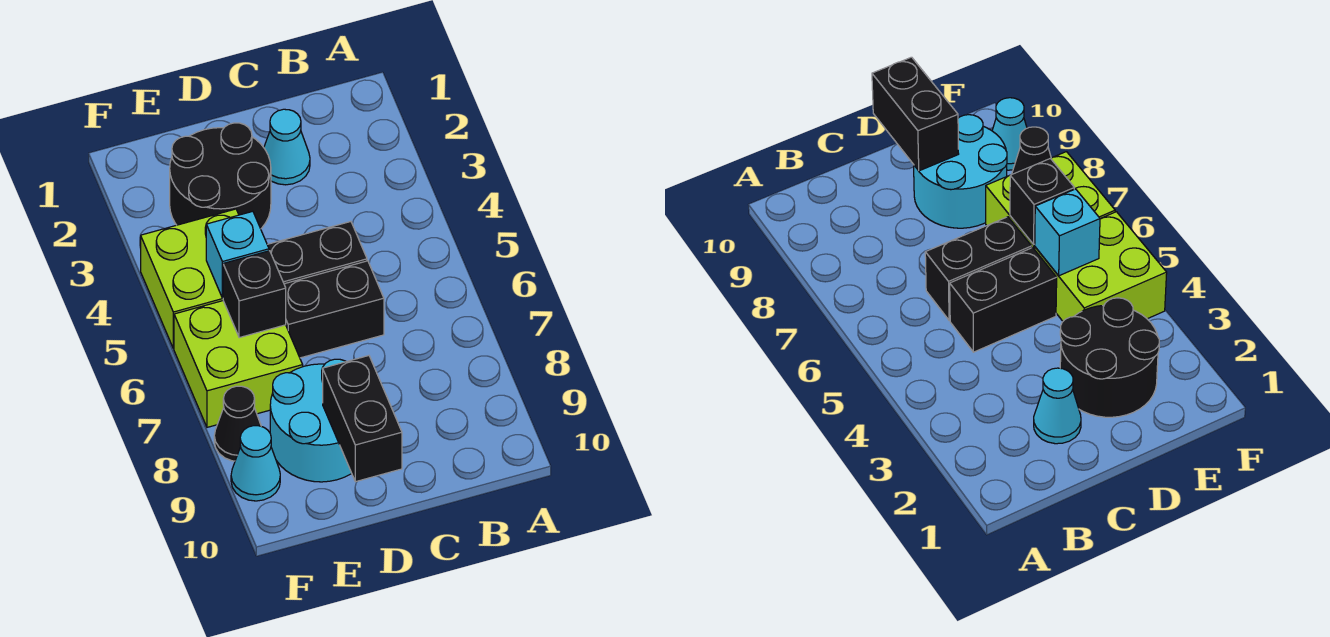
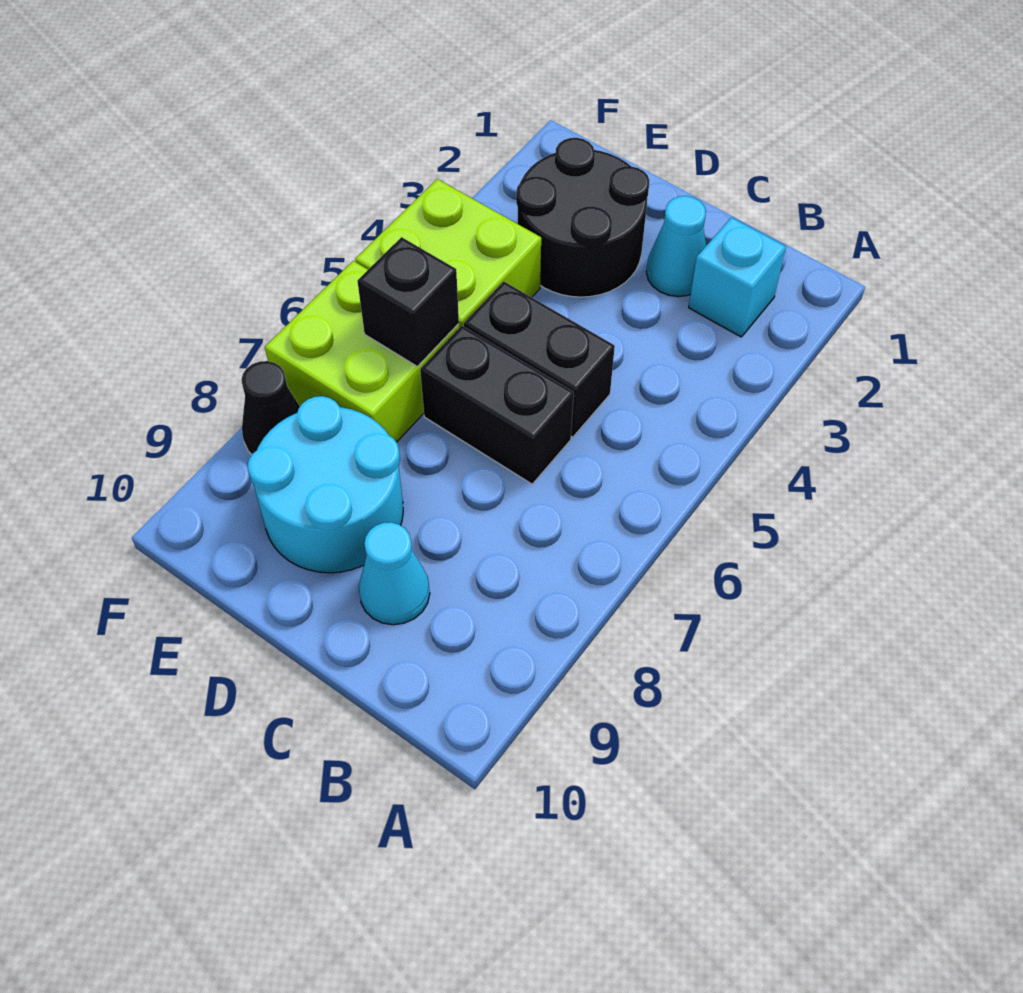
black 1x2 brick [323,356,402,482] -> none
cyan 1x1 brick [206,211,269,298] -> cyan 1x1 brick moved to [689,217,786,337]
cyan 1x1 cone [231,426,280,501] -> cyan 1x1 cone moved to [359,522,430,625]

